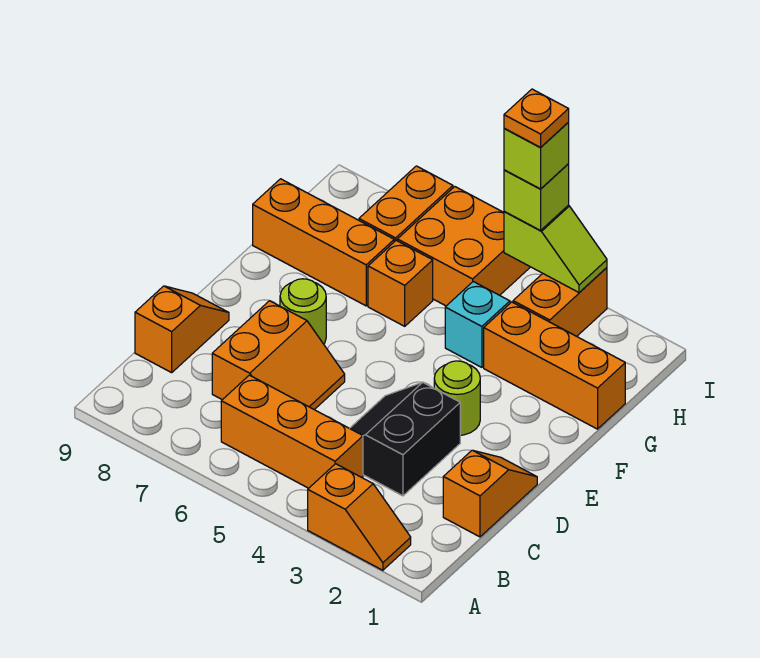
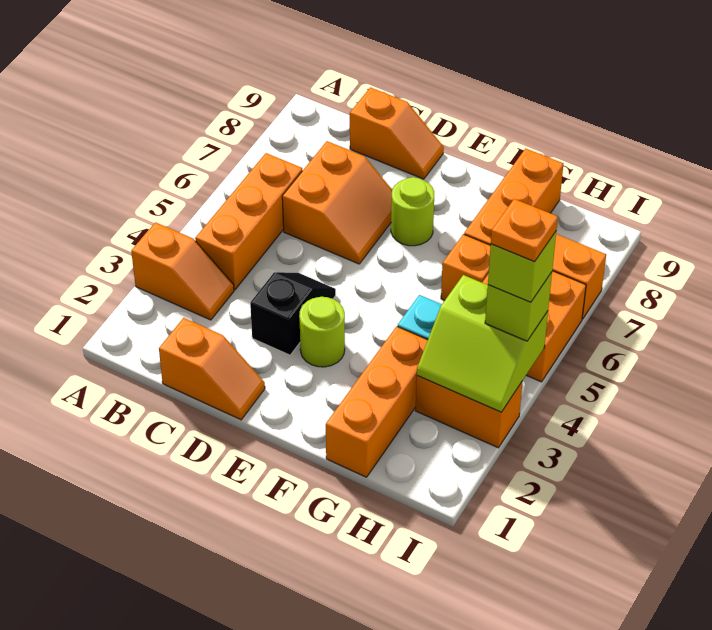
orange 1x2 slope [308,464,411,570] -> orange 1x2 slope turned to [131,222,234,320]
black 2x2 slope [350,382,460,496] -> black 1x2 slope [250,272,336,355]
orange 2x2 slope [212,301,345,410] -> orange 2x2 slope turned to [282,141,392,264]
lime 1x2 slope [504,205,607,292] -> lime 2x2 slope [417,275,548,412]

